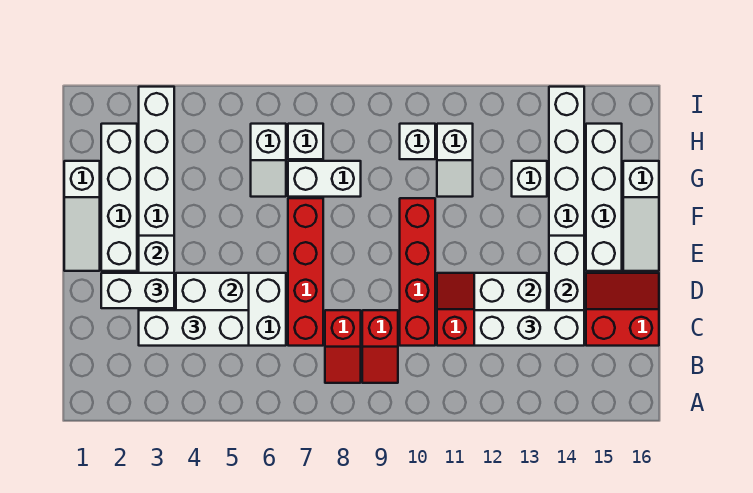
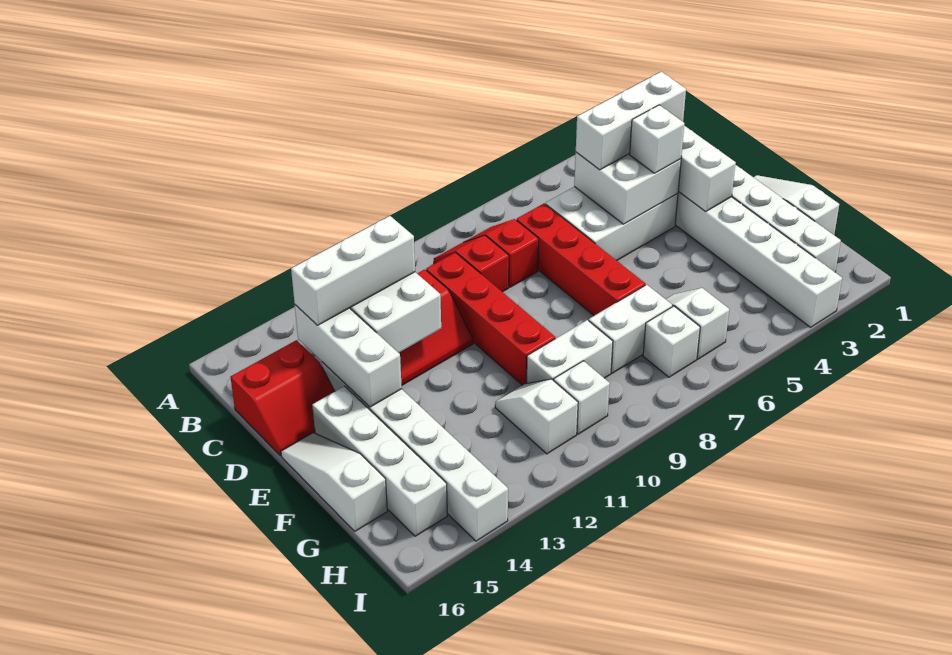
white 1x2 brick [101,273,174,308] -> white 1x2 brick moved to [527,320,613,383]
white 1x1 brick [512,161,547,197] -> white 1x1 brick moved to [630,105,684,173]

